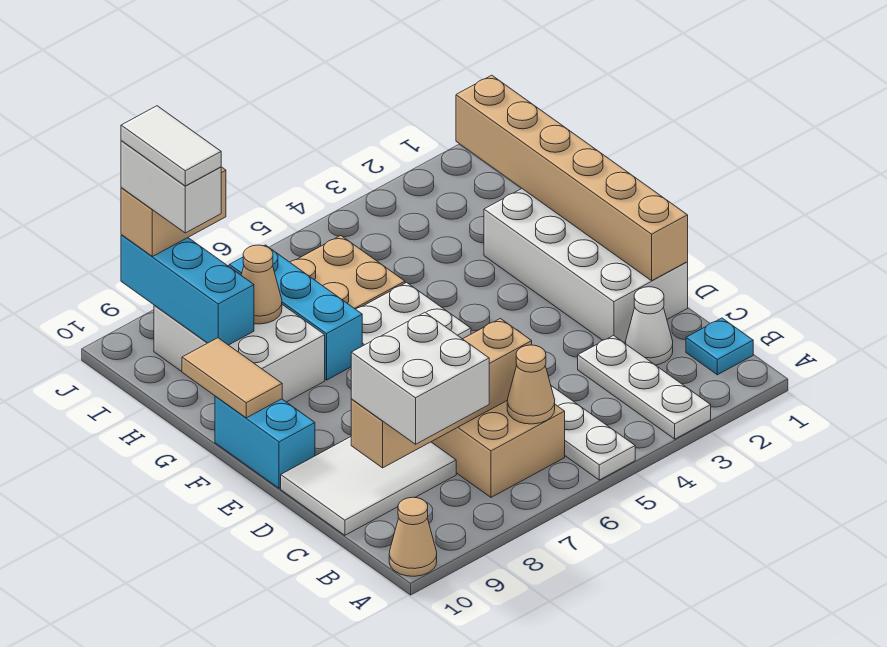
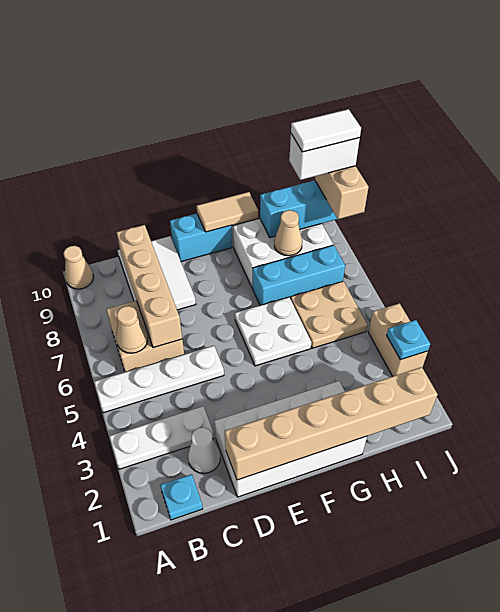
white 2x2 brick [351,312,489,444] -> none
none -> tan 1x2 brick [368,303,428,376]
none -> cyan 1x1 plate [387,320,430,360]

